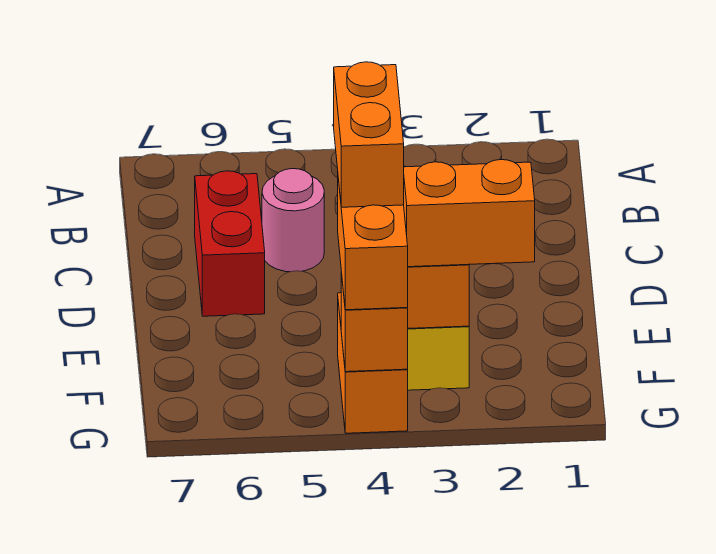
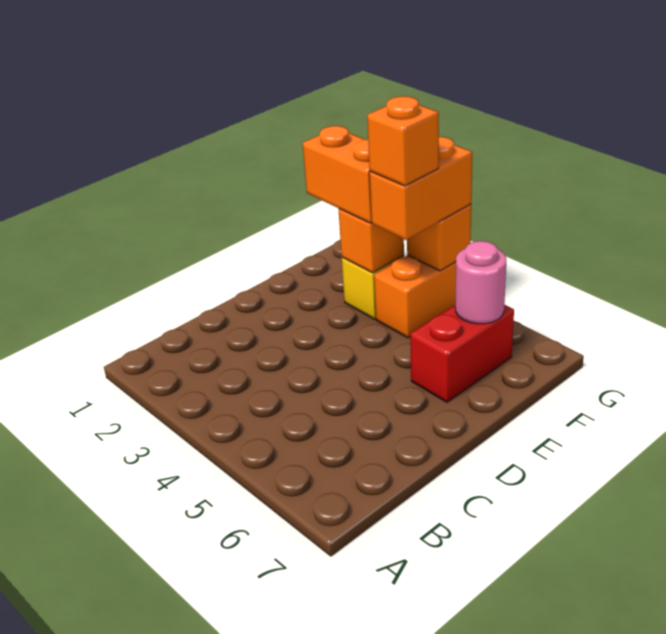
pink 1x1 round brick [262,169,324,272] -> pink 1x1 round brick moved to [455,241,506,324]
red 1x2 brick [195,171,265,316] -> red 1x2 brick moved to [410,305,514,402]
orange 1x2 brick [334,62,404,207] -> orange 1x1 brick [367,96,439,186]

